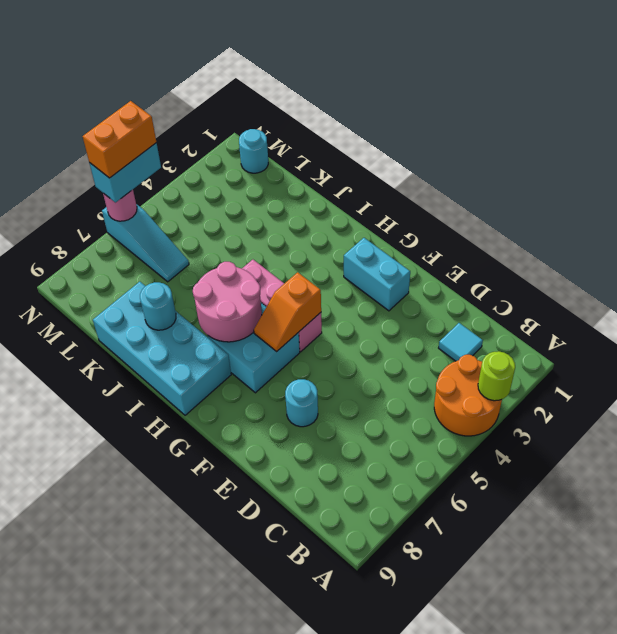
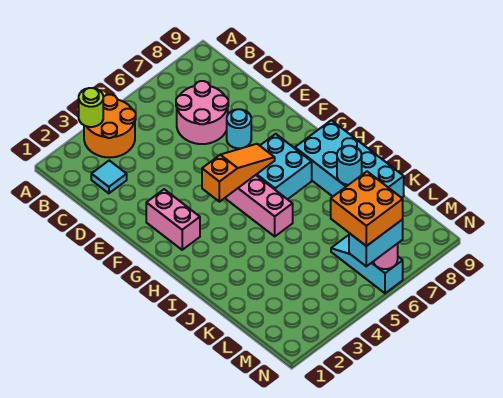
cyan 1x2 brick [344,238,410,311] -> pink 1x2 brick [146,189,200,250]
orange 1x2 slope [254,272,321,351] -> orange 1x3 slope [202,144,275,202]
pink 2x2 round brick [193,262,262,342] -> pink 2x2 round brick moved to [176,81,228,144]
cyan 1x1 round brick [239,129,268,173] -> none
orange 1x2 brick [83,101,156,178] -> orange 2x2 brick [331,172,403,246]

